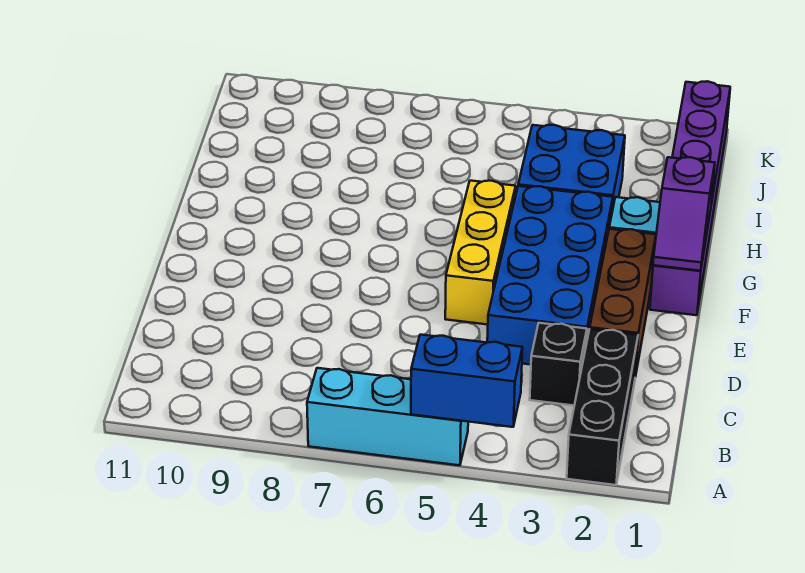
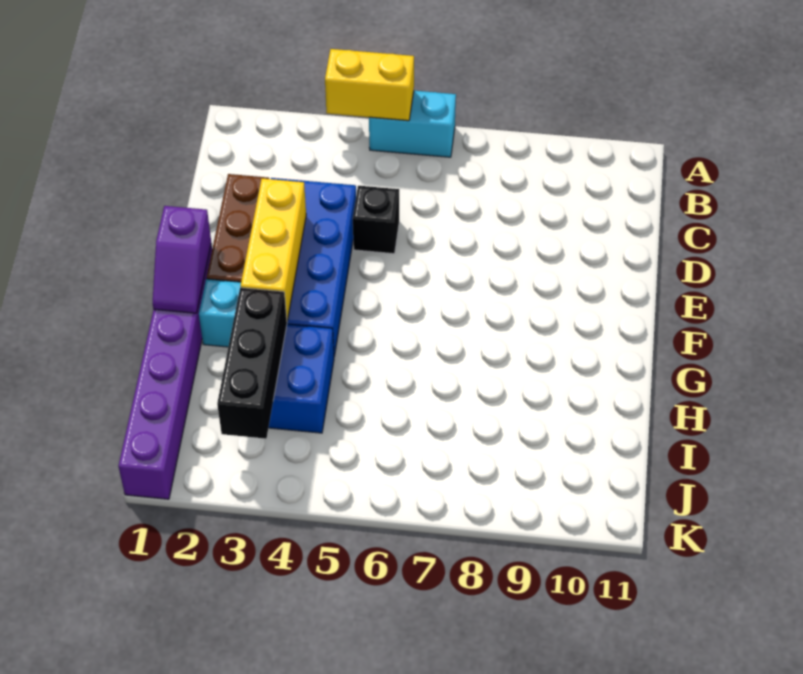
black 1x3 brick [567,329,638,485] -> black 1x3 brick moved to [217,288,287,439]
blue 1x2 brick [411,335,522,427] -> yellow 1x2 brick [325,49,414,121]
cyan 1x3 brick [307,368,468,465] -> cyan 1x2 brick [369,91,456,157]
black 1x1 brick [530,323,587,406] -> black 1x1 brick moved to [353,186,399,254]
yellow 1x3 brick [445,181,516,325] -> yellow 1x3 brick moved to [241,179,306,320]
purple 1x2 slope [653,157,715,271] -> purple 1x2 slope turned to [152,206,211,313]

